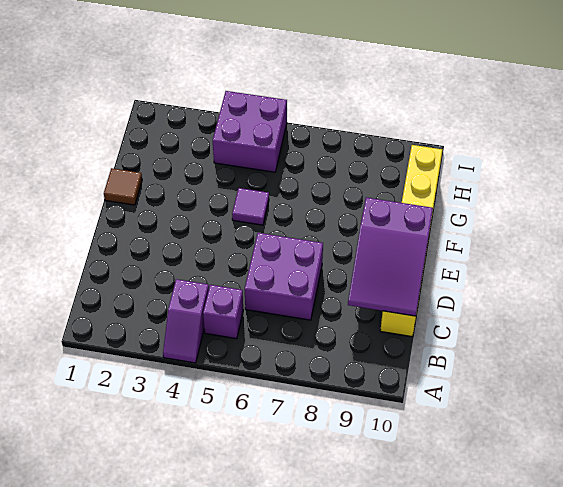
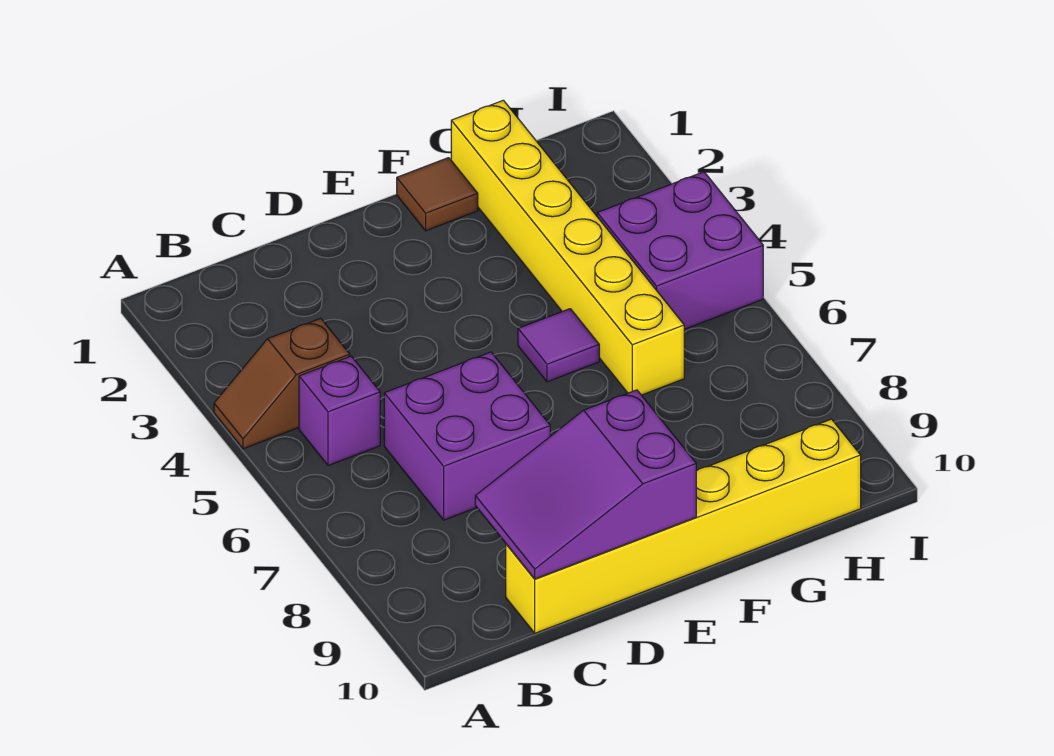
purple 1x2 slope [163,279,209,363] -> brown 1x2 slope [214,318,350,449]
none -> yellow 1x6 brick [451,100,684,395]

